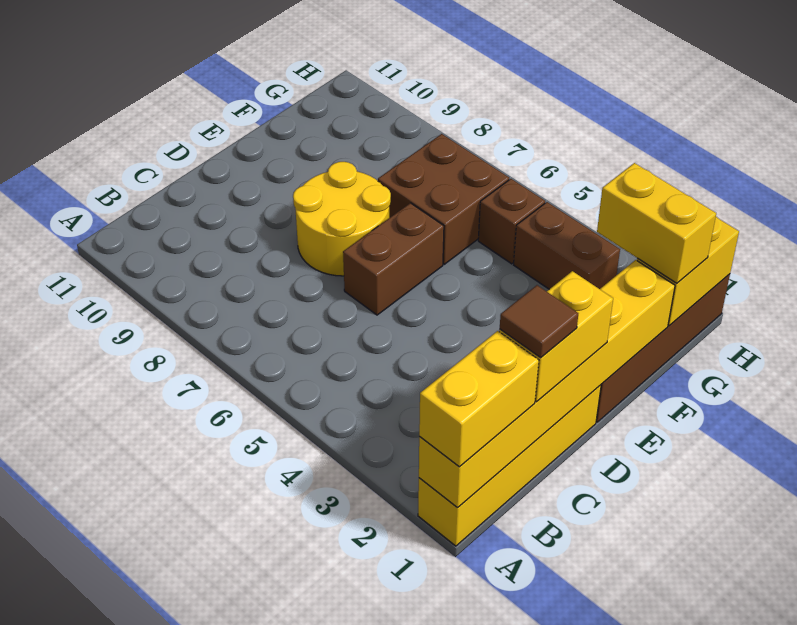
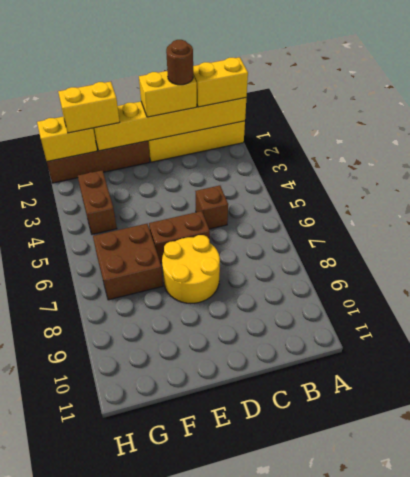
brown 1x1 tile [500,285,578,358] -> brown 1x1 round brick [166,40,193,85]
yellow 1x2 brick [597,163,716,283] -> yellow 1x2 brick turned to [58,82,120,133]
brown 1x1 brick [478,179,545,264] -> brown 1x1 brick moved to [195,185,228,229]

